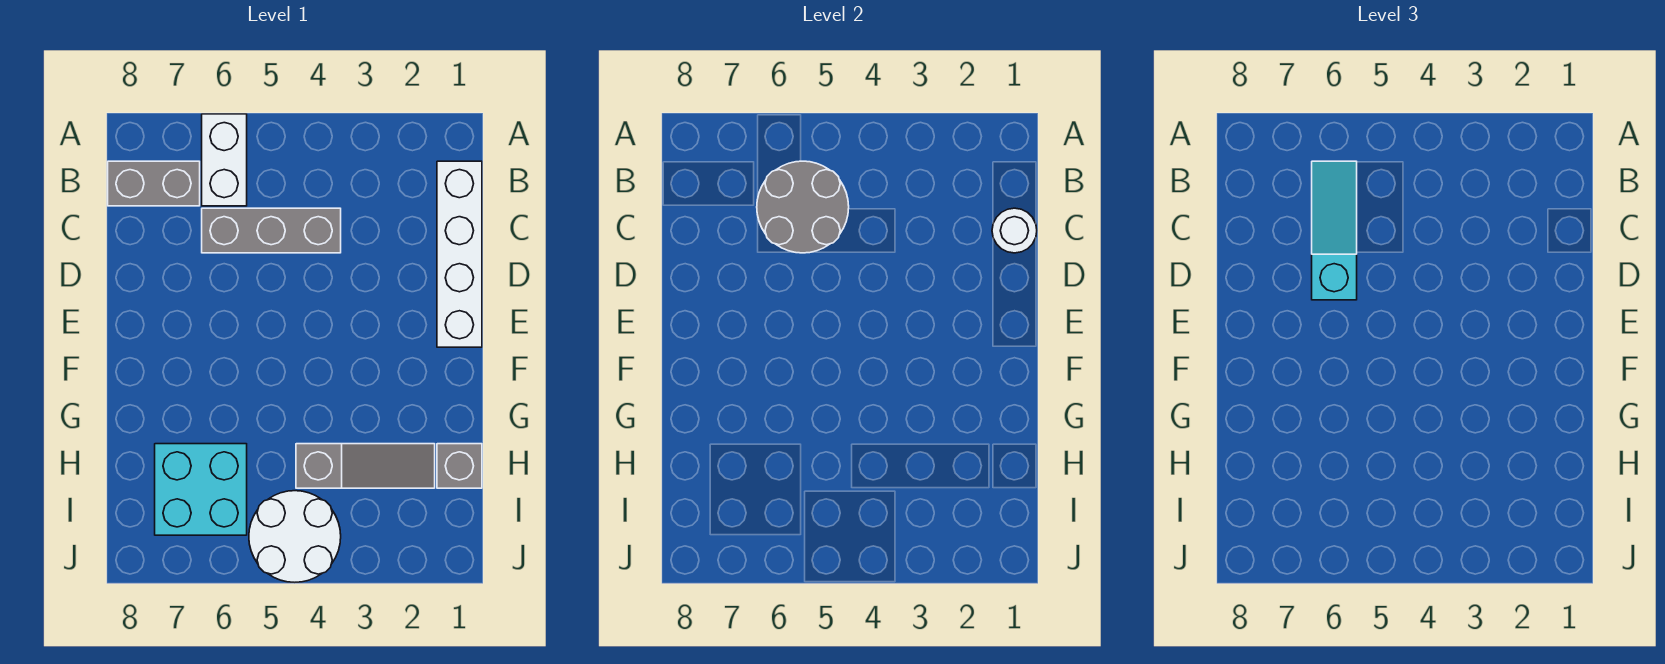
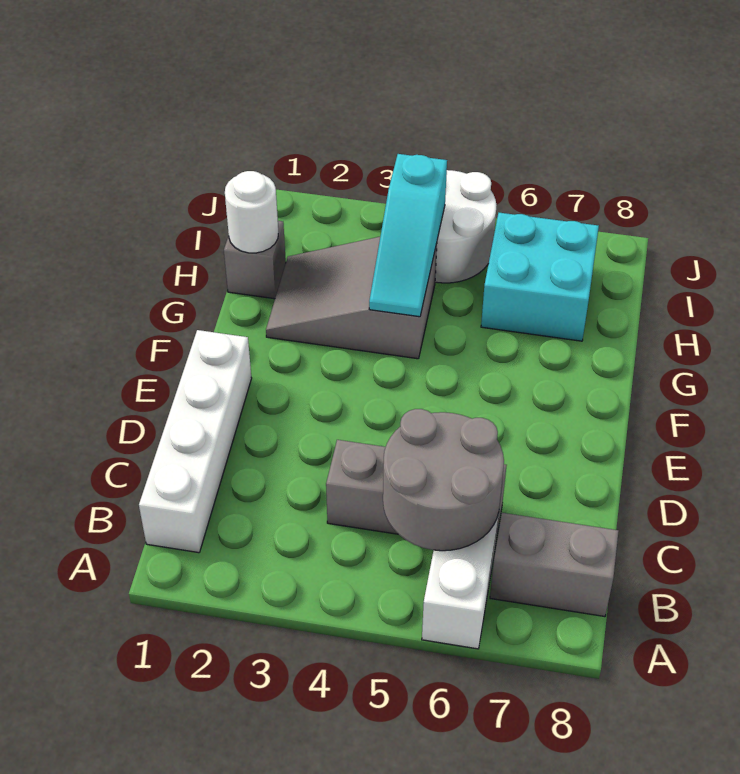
cyan 1x3 slope [1312,161,1357,300] -> cyan 1x3 slope moved to [369,154,447,317]
white 1x1 round brick [992,208,1037,253] -> white 1x1 round brick moved to [225,171,278,253]
grey 1x3 slope [296,444,435,488] -> grey 2x3 slope [266,237,437,359]

